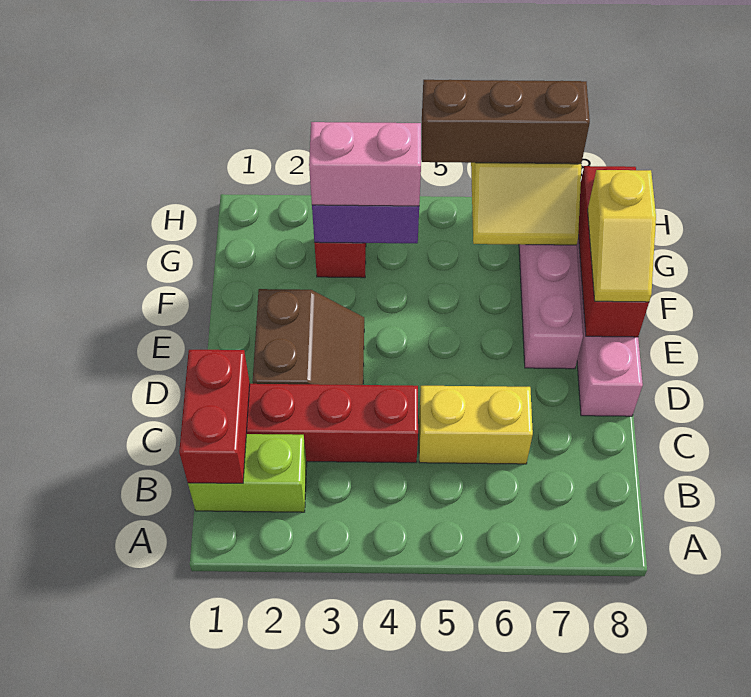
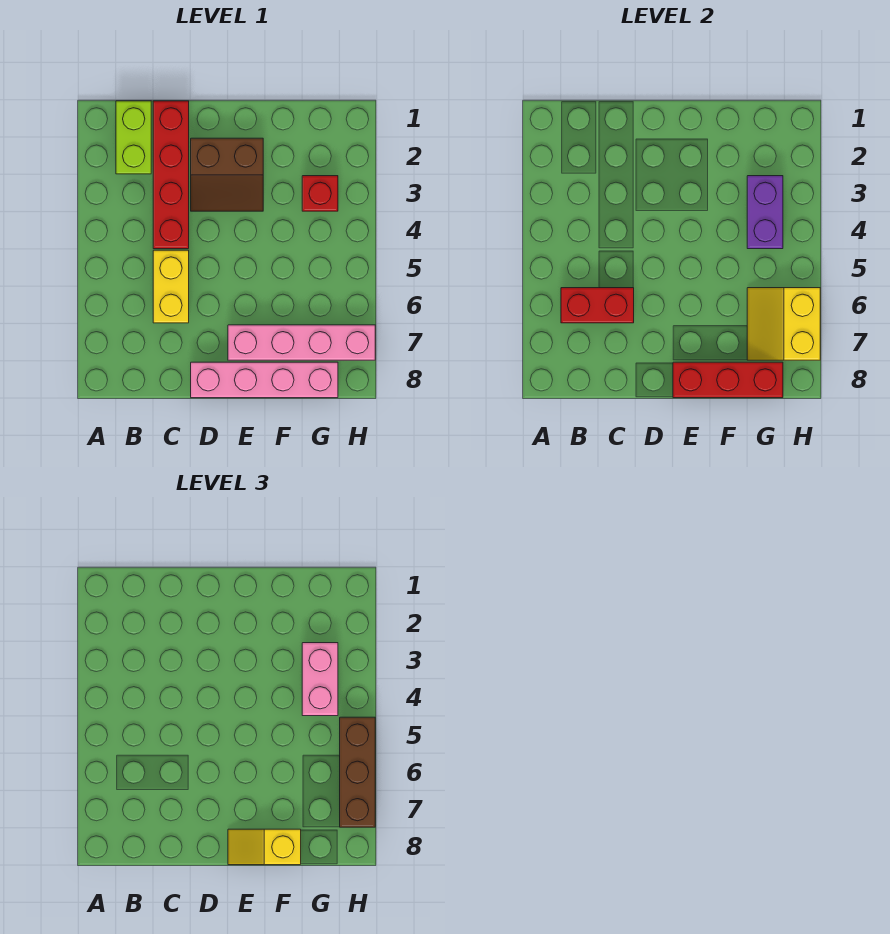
red 1x2 brick [179,350,250,483] -> red 1x2 brick moved to [561,288,634,323]

